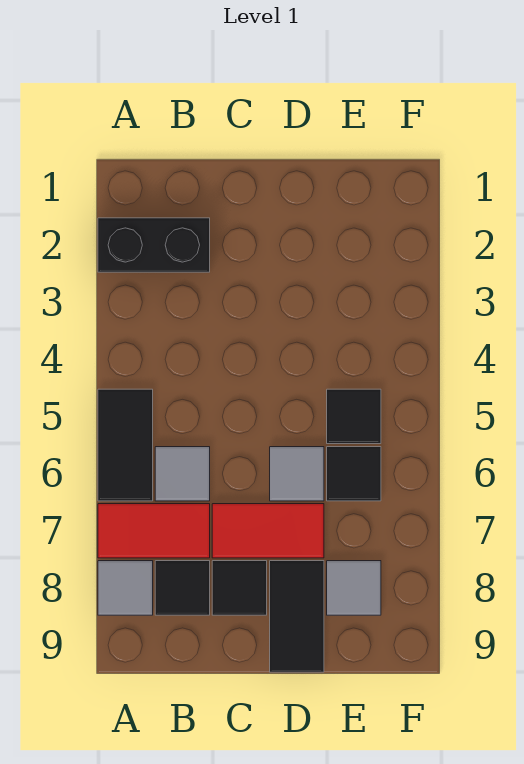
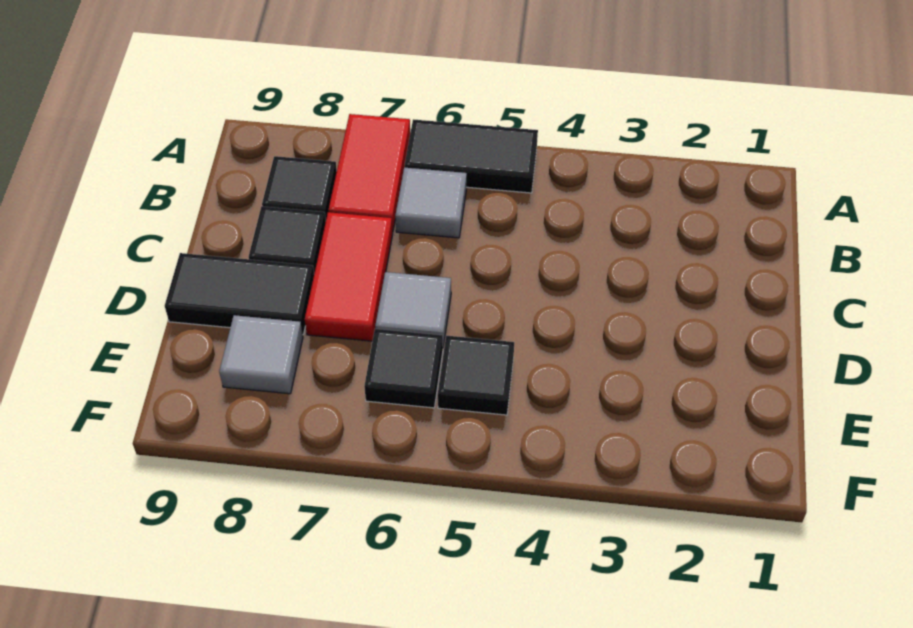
black 1x2 brick [98,218,210,272] -> none
grey 1x1 tile [98,561,153,615] -> none

